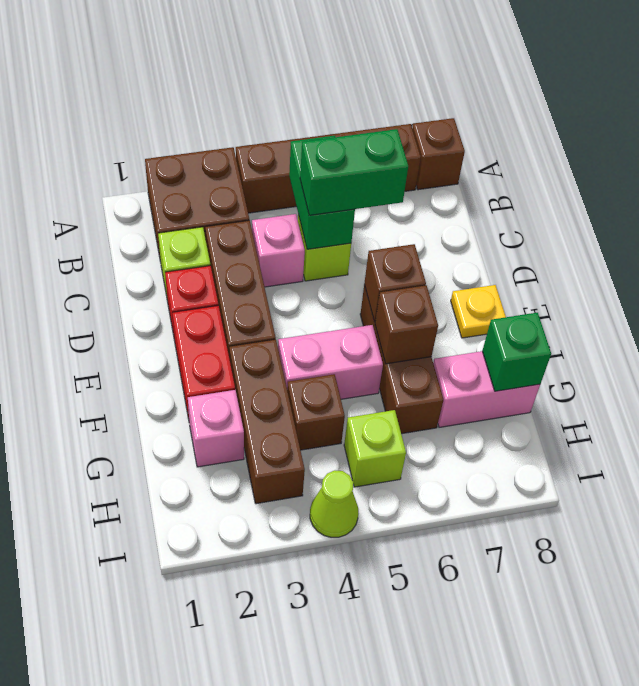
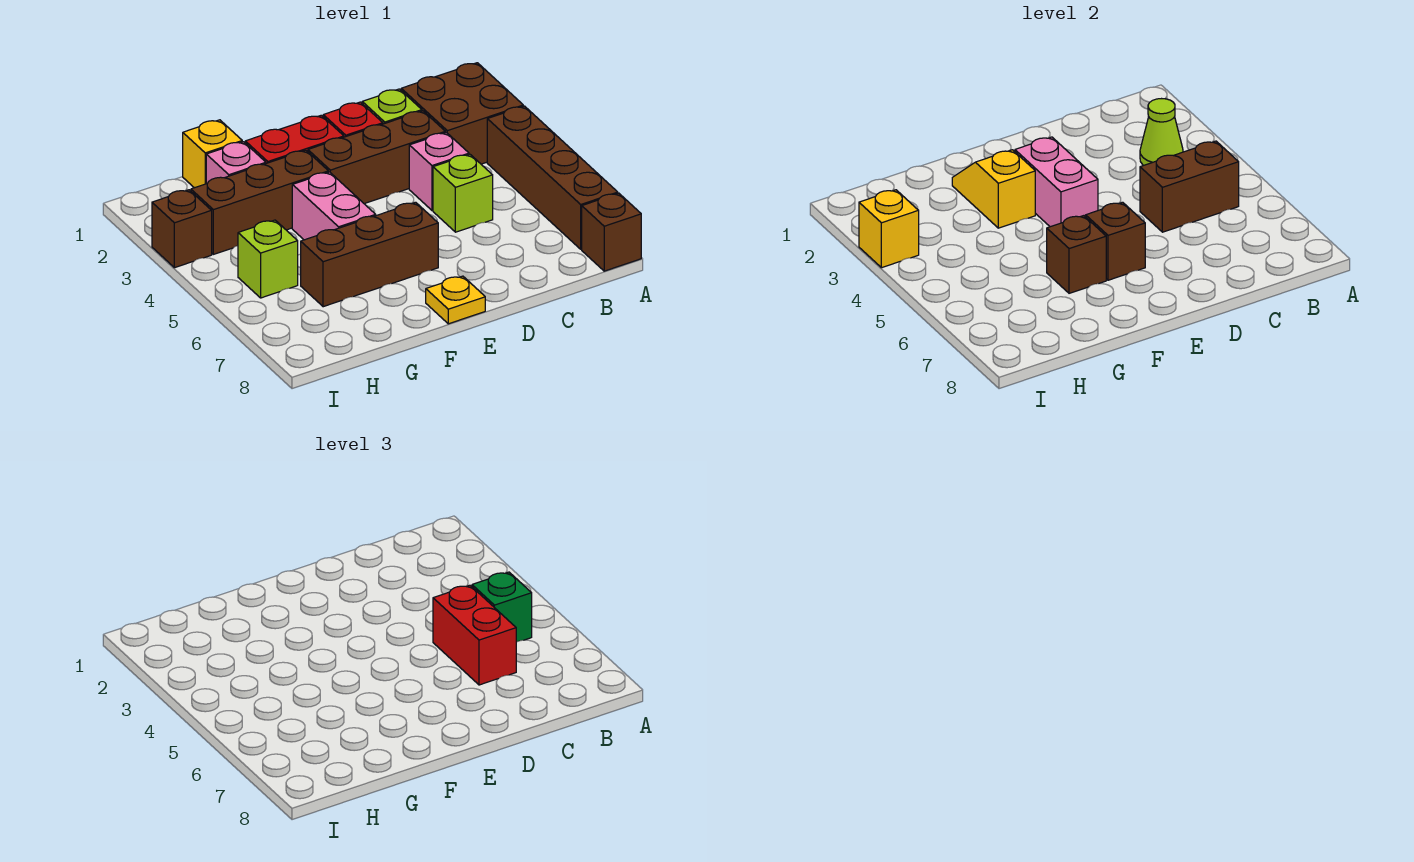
green 1x2 brick [289,136,355,249] -> brown 1x2 brick [1140,141,1239,232]
green 1x2 brick [300,129,408,215] -> red 1x2 brick [433,585,516,685]
none -> yellow 1x2 slope [952,150,1035,228]
none -> yellow 1x1 brick [183,120,242,188]
brown 1x1 brick [287,374,345,450] -> brown 1x1 brick moved to [152,190,212,268]
pink 1x2 brick [433,351,540,427] -> pink 1x2 brick moved to [1015,137,1098,227]
green 1x1 brick [482,313,551,391] -> green 1x1 brick moved to [472,572,532,642]
none -> yellow 1x1 brick [859,190,919,268]
lime 1x1 cone [310,470,359,537] -> lime 1x1 cone moved to [1140,99,1183,166]

